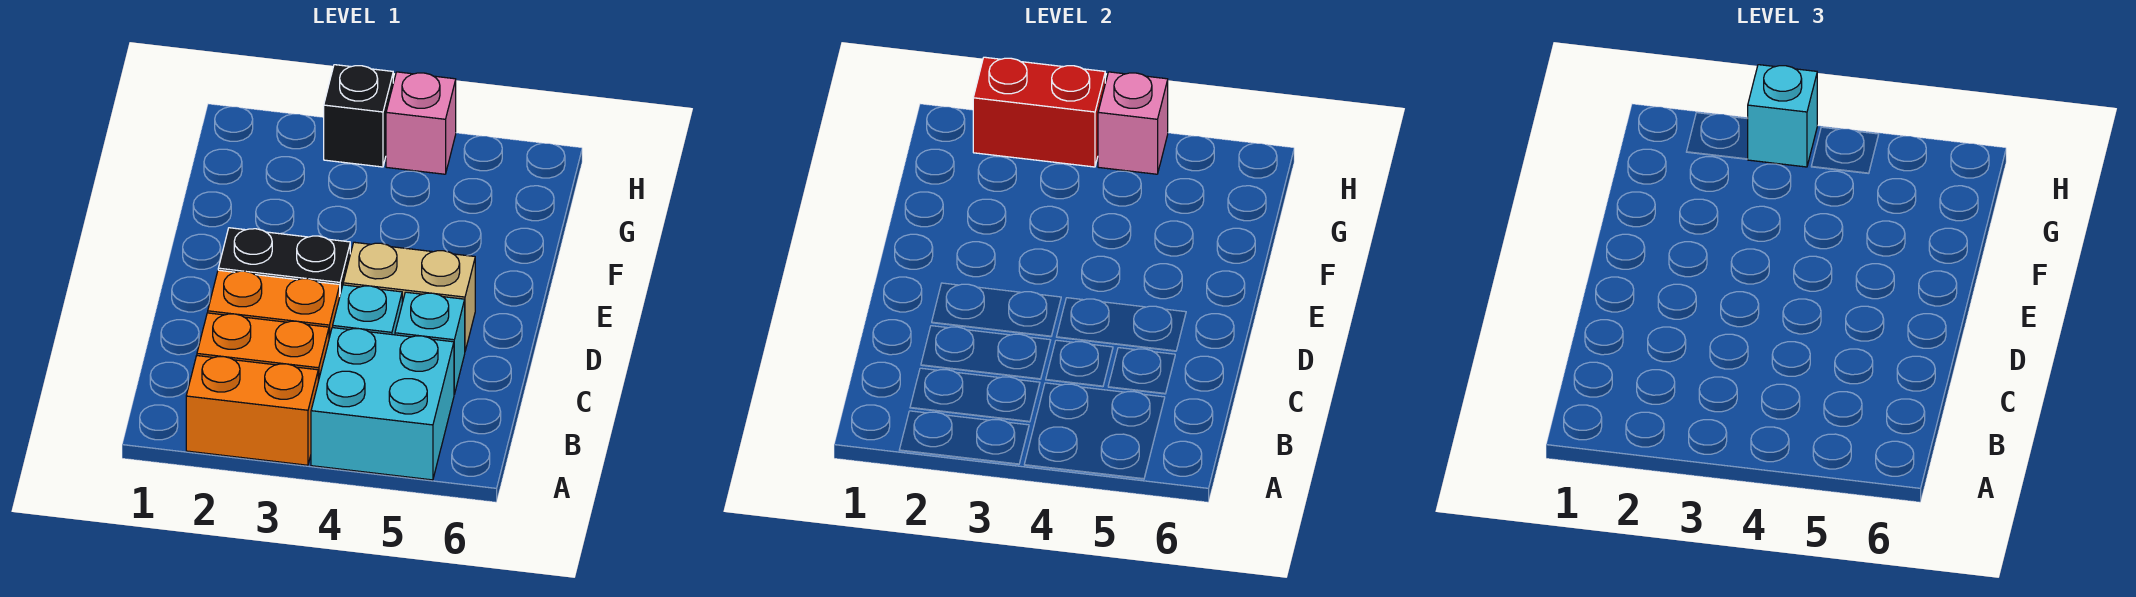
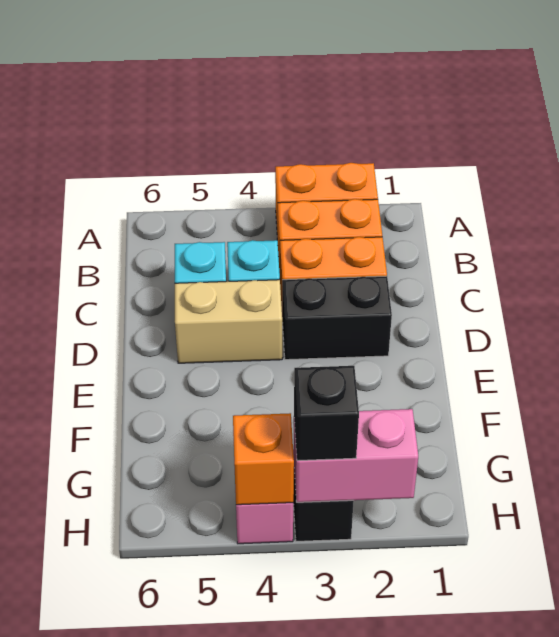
cyan 2x2 brick [311,328,454,480] -> none
red 1x2 brick [973,57,1105,167] -> pink 1x2 brick [293,409,418,502]
cyan 1x1 brick [1748,65,1817,167] -> black 1x1 brick [294,366,359,461]
pink 1x1 brick [1098,72,1168,174] -> orange 1x1 brick [233,413,294,505]

